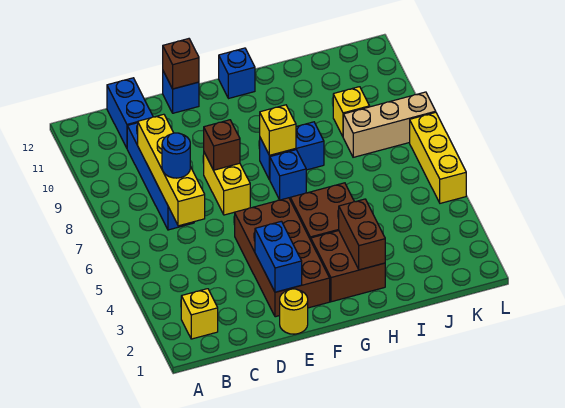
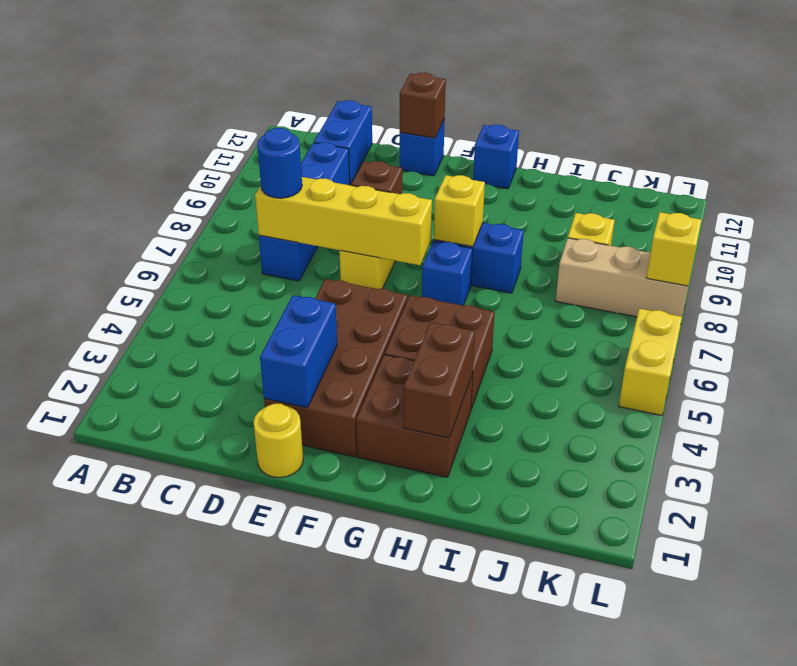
yellow 1x1 brick [181,289,218,339] -> yellow 1x1 brick moved to [646,212,701,286]
yellow 1x4 brick [138,114,205,226] -> yellow 1x4 brick turned to [255,177,432,265]
yellow 1x3 brick [410,112,466,203] -> yellow 1x2 brick [619,308,682,415]

